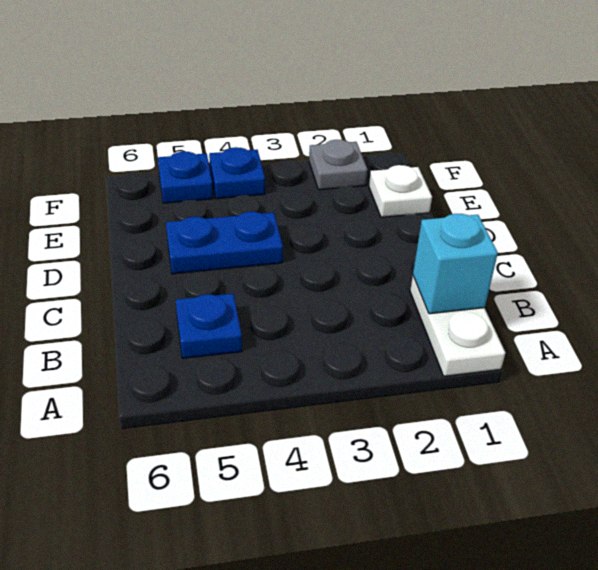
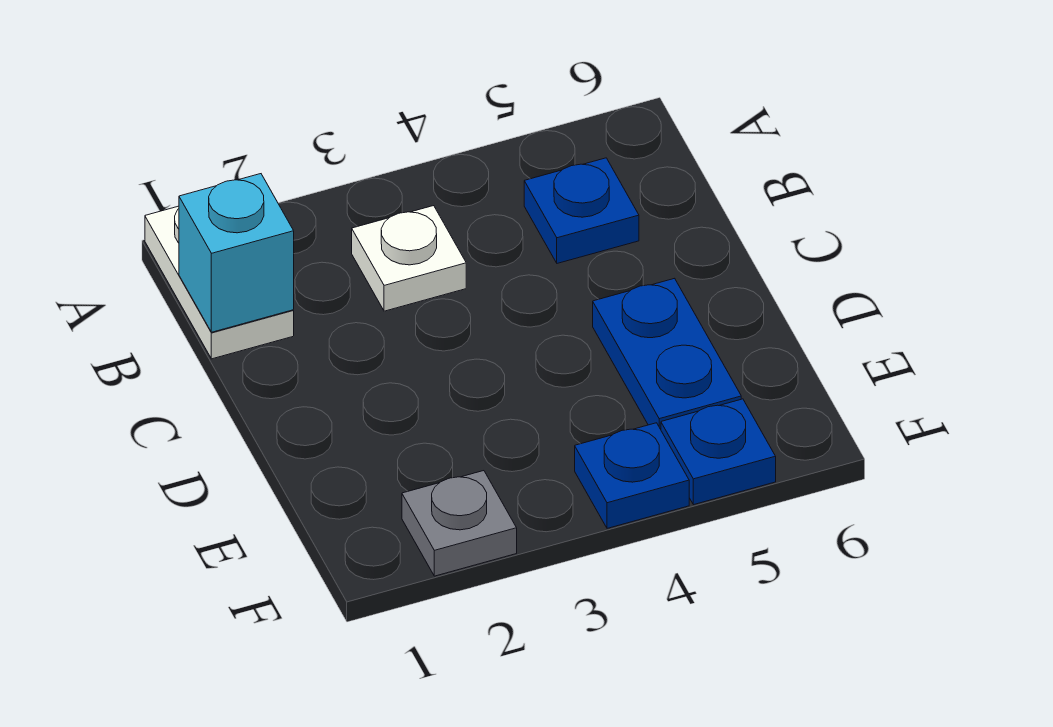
blue 1x2 plate [166,212,283,274] -> blue 1x2 plate turned to [593,278,741,429]
white 1x1 plate [369,165,432,217] -> white 1x1 plate moved to [352,206,466,311]

